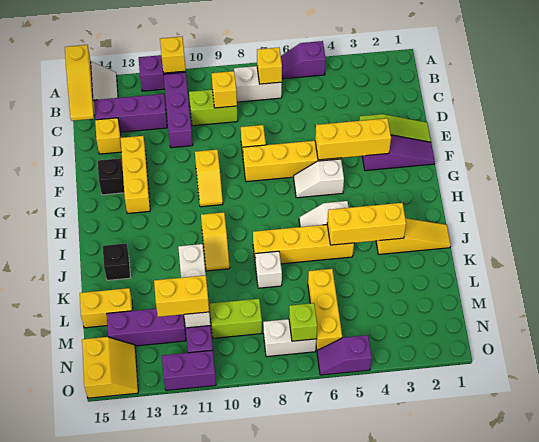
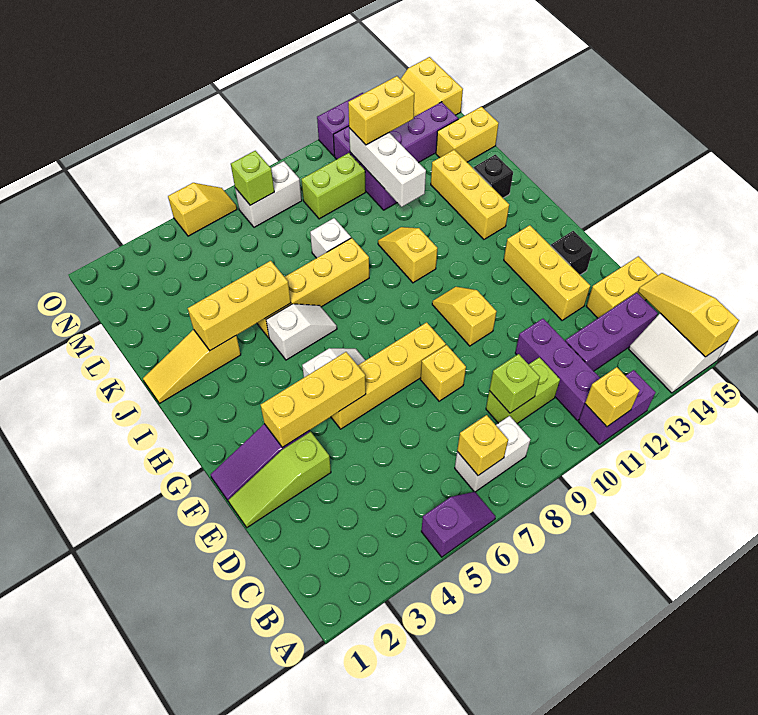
yellow 1x1 brick [212,71,237,108] -> lime 1x1 brick [489,354,540,413]
yellow 1x1 brick [95,118,121,154] -> yellow 1x2 brick [586,256,658,318]
yellow 1x3 brick [308,269,342,350] -> yellow 1x3 brick moved to [431,150,509,239]
purple 1x2 slope [317,335,372,375] -> yellow 1x2 slope [168,183,237,236]

